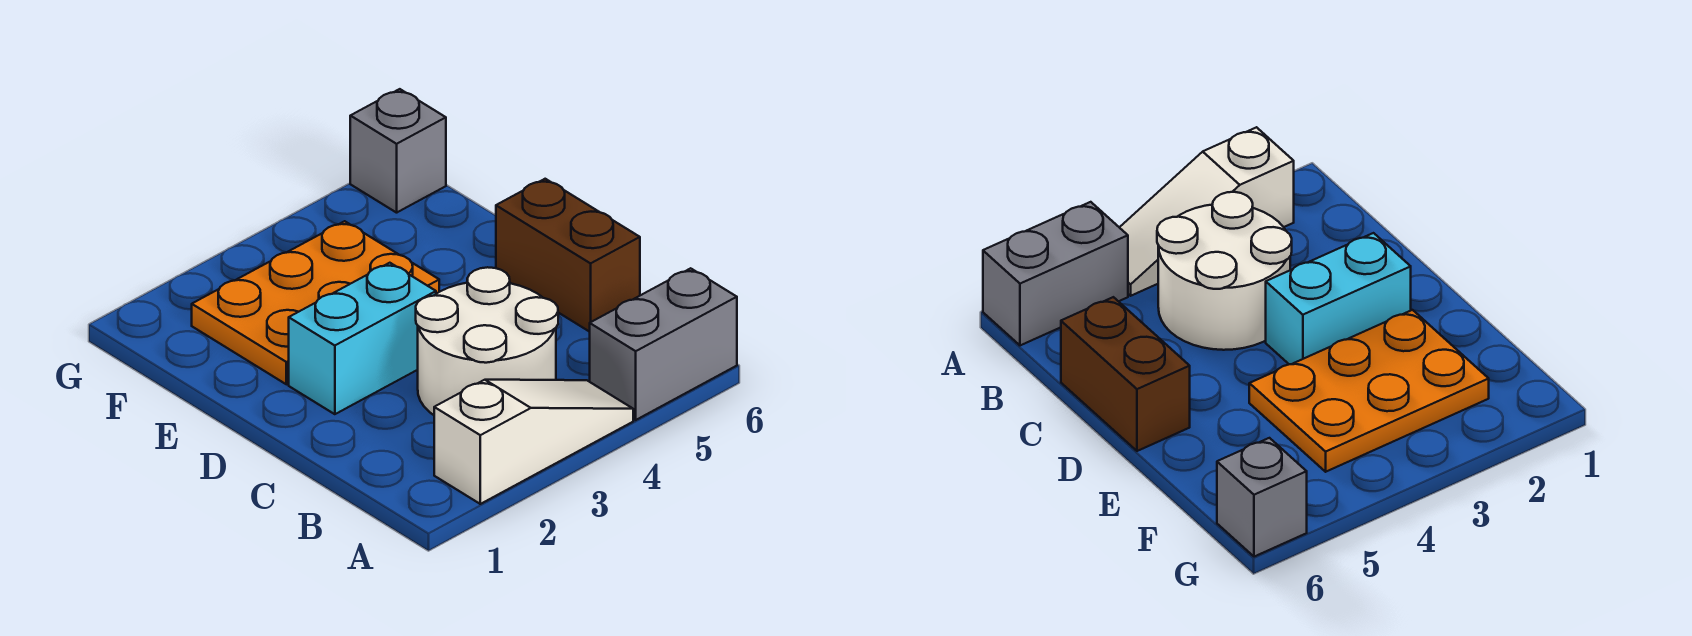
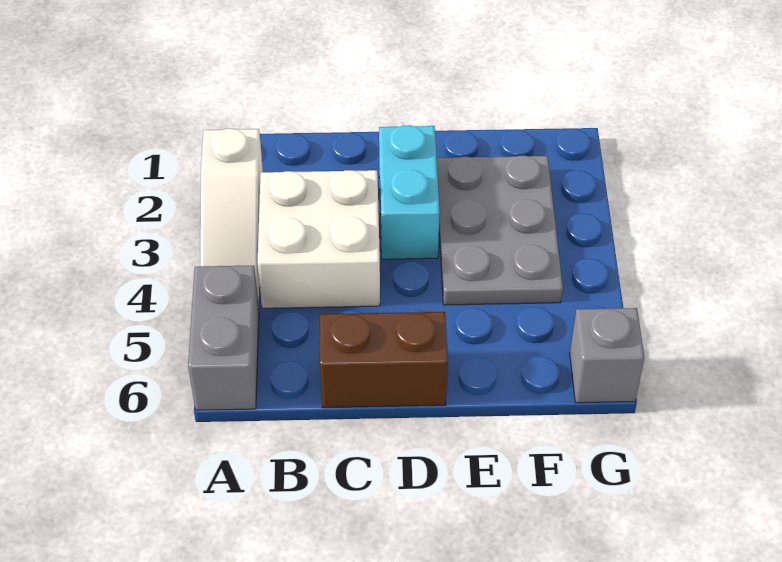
white 2x2 round brick [416,267,558,415] -> white 2x2 brick [258,170,380,308]
orange 2x3 plate [192,221,439,384] -> grey 2x3 plate [437,156,563,305]

